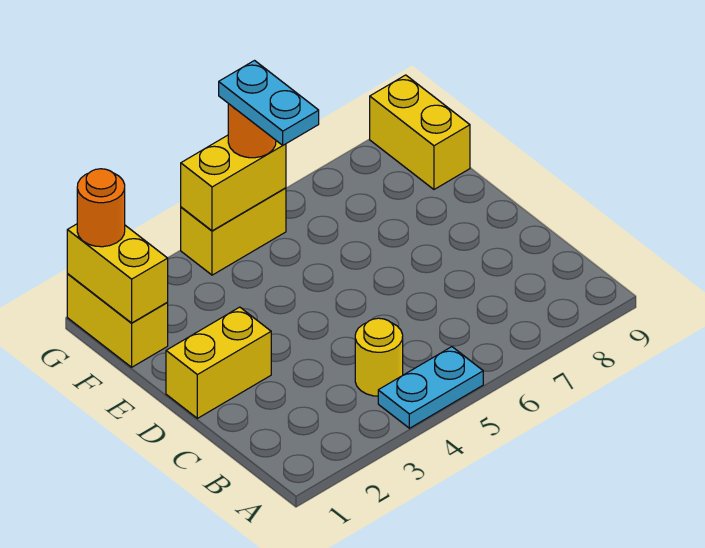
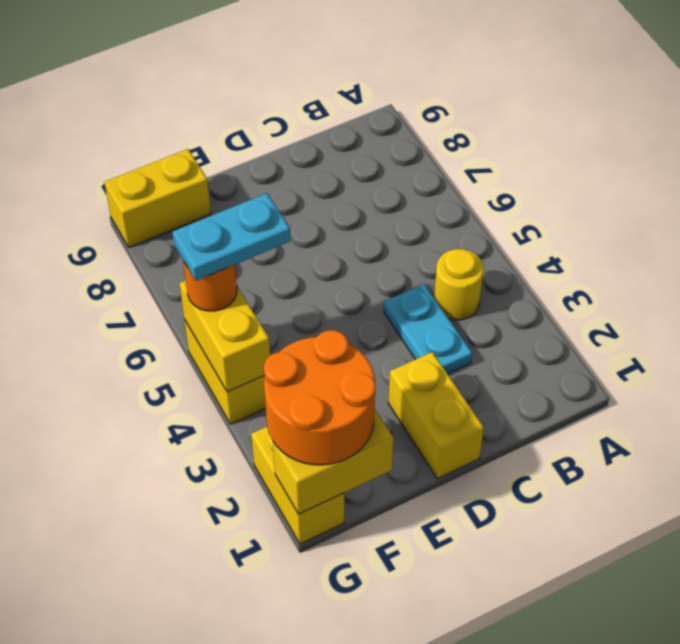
cyan 1x2 plate [378,347,483,428] -> cyan 1x2 plate moved to [384,284,472,374]
yellow 1x2 brick [67,274,168,367] -> yellow 1x2 brick turned to [251,427,344,544]
orange 1x1 round brick [77,169,125,247] -> orange 2x2 round brick [264,330,375,465]

